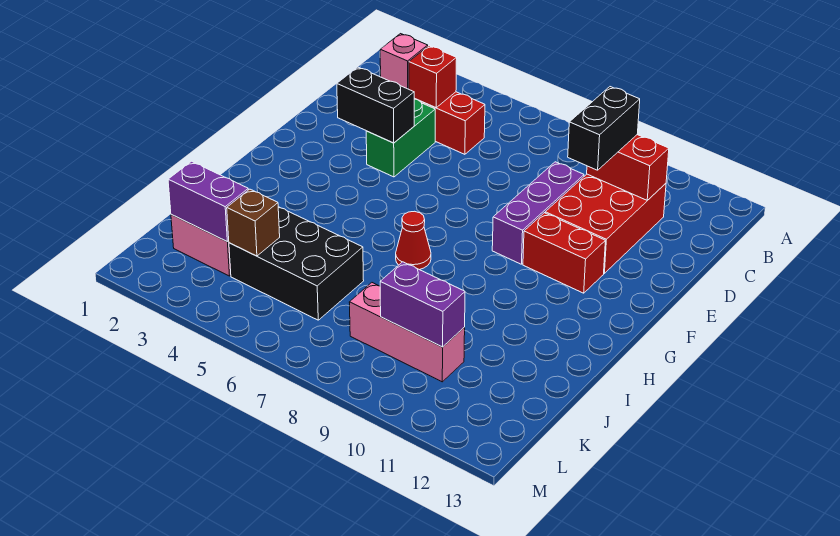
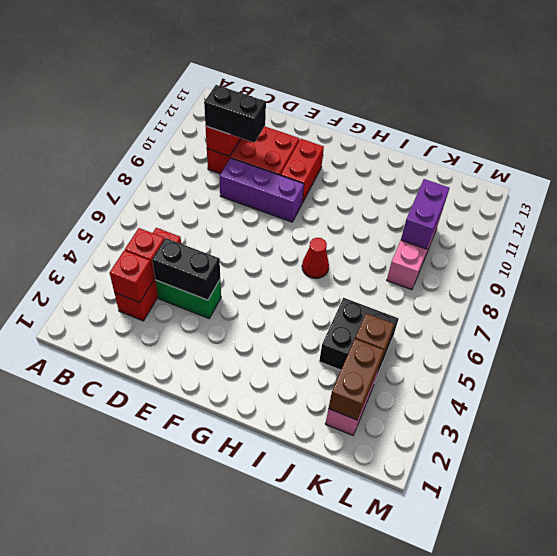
pink 1x1 brick [380,34,428,89] -> red 1x1 brick [110,251,153,302]
black 1x2 brick [337,67,415,143] -> black 1x2 brick turned to [152,238,220,300]
black 2x3 brick [229,207,364,320] -> black 2x2 brick [319,298,399,380]
purple 1x2 brick [168,161,248,242] -> brown 1x2 brick [329,339,384,420]

